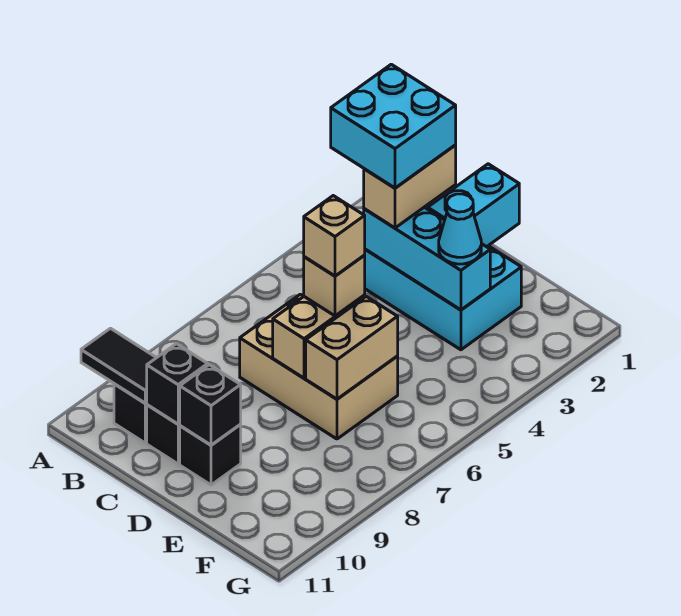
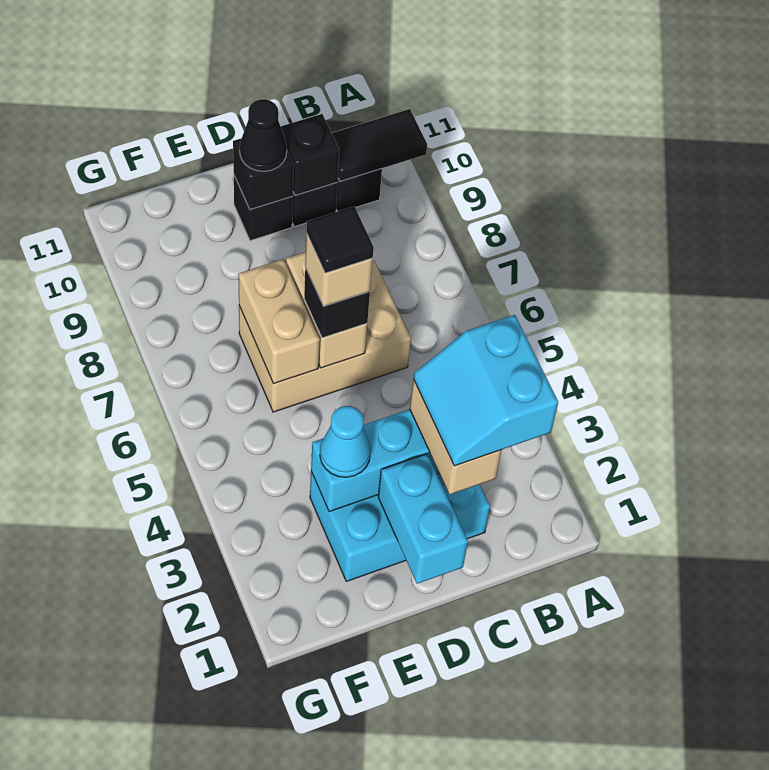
cyan 2x2 brick [331,64,456,188] -> cyan 2x2 slope [413,315,558,466]
tan 1x1 brick [304,256,365,316] -> black 1x1 brick [304,267,370,338]
none -> black 1x1 tile [306,207,374,273]
none -> black 1x1 cone [240,99,287,171]

